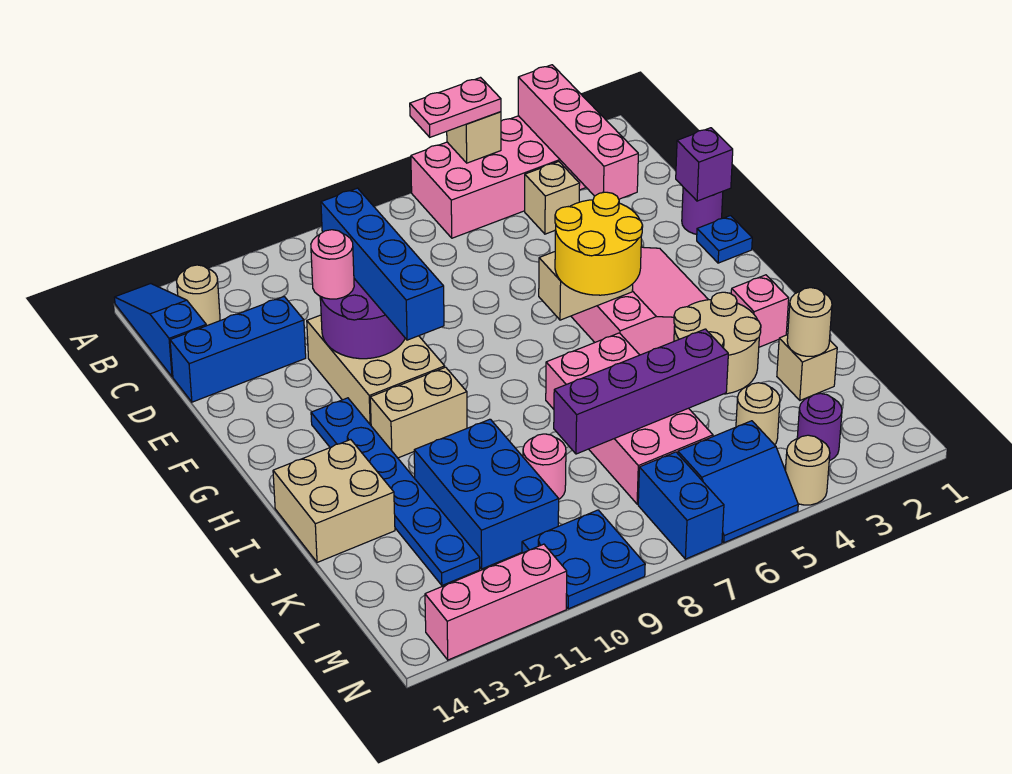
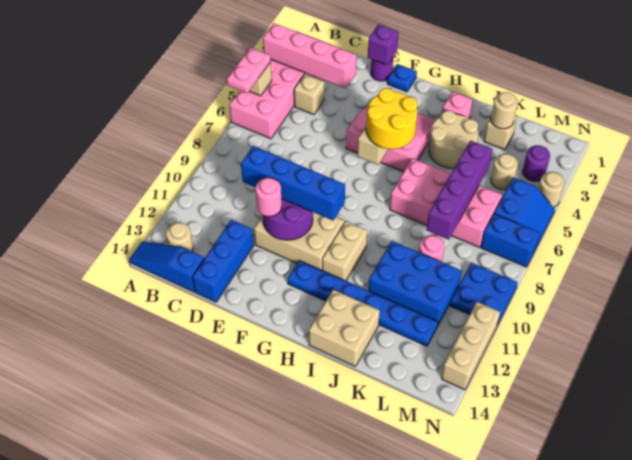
pink 1x3 brick [425,544,567,660] -> tan 1x3 brick [442,302,500,390]

